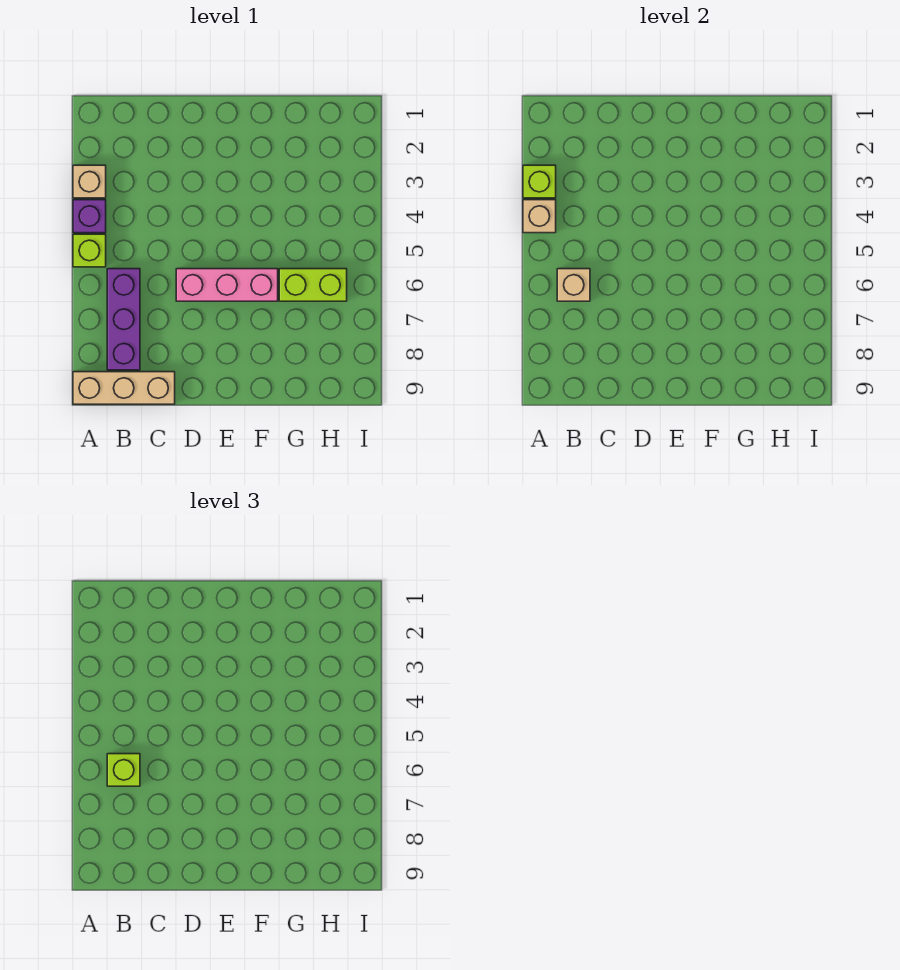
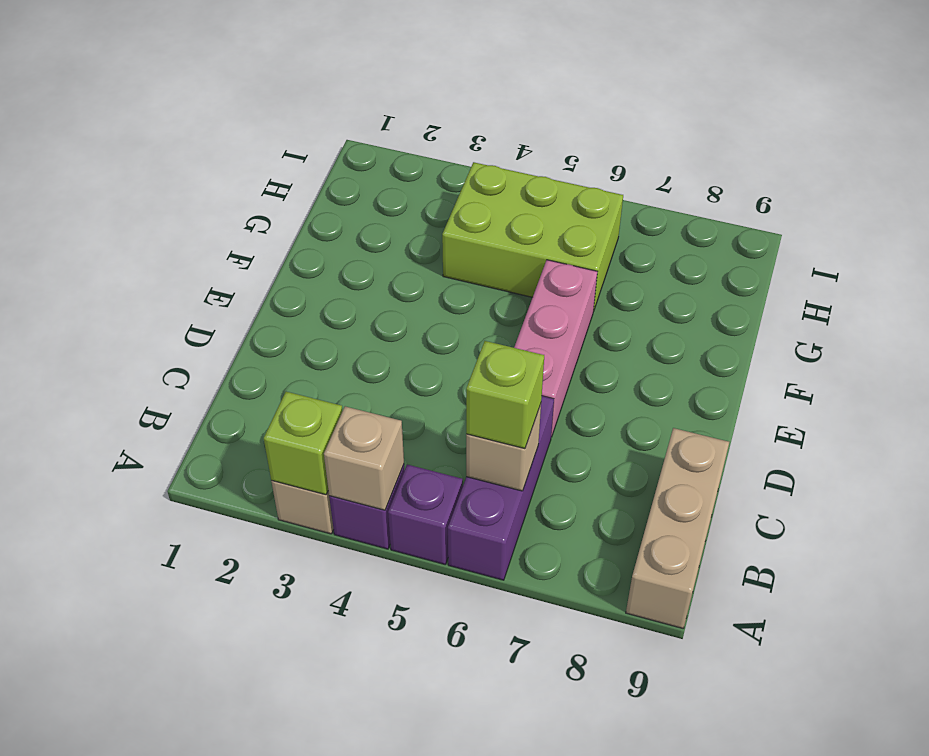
lime 1x1 brick [73,234,106,267] -> purple 1x1 brick [388,465,463,564]
purple 1x3 brick [107,269,140,370] -> purple 1x3 brick turned to [448,396,554,580]
lime 1x2 brick [279,269,347,301] -> lime 2x3 brick [442,162,623,311]

